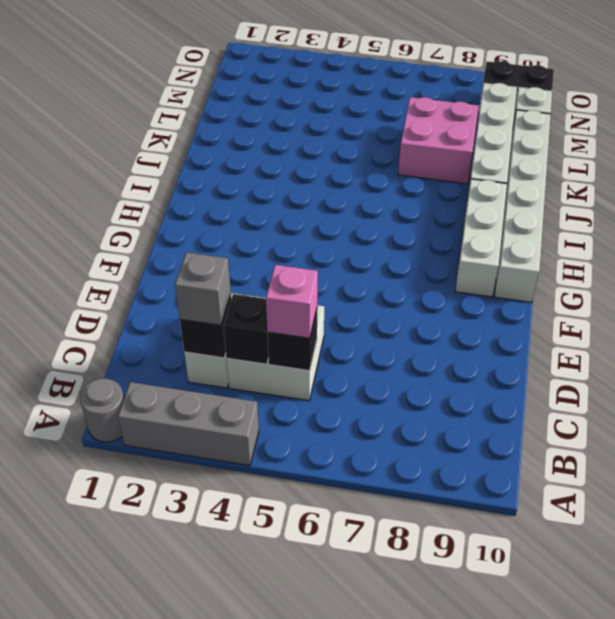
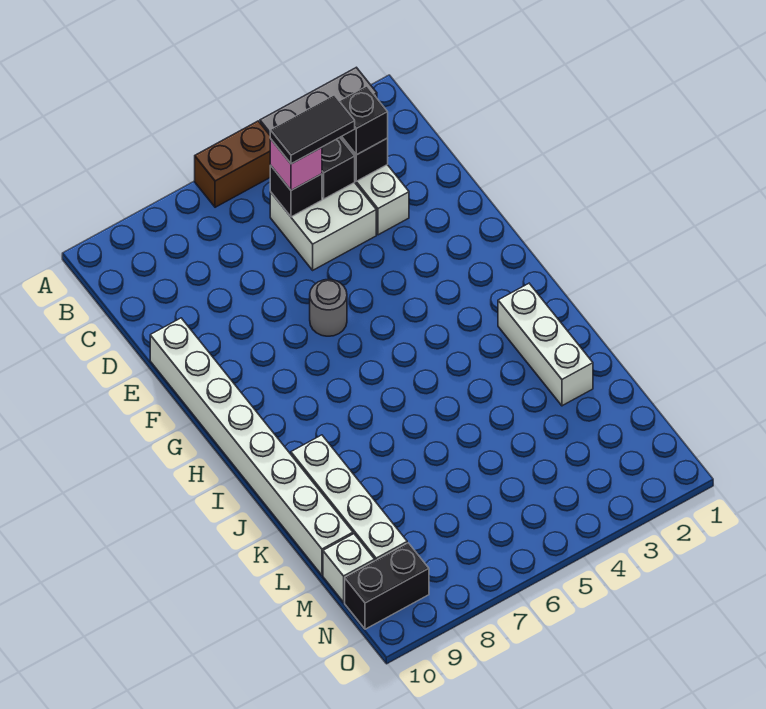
grey 1x1 round brick [80,379,124,442] -> grey 1x1 round brick moved to [310,279,347,336]
none -> brown 1x2 brick [195,121,271,207]
grey 1x1 brick [175,252,231,325] -> black 1x1 brick [340,86,388,155]
none -> black 1x2 tile [270,95,355,164]
white 1x3 brick [455,179,507,297] -> white 1x3 brick moved to [498,283,593,406]
white 1x6 brick [494,110,551,303] -> white 1x8 brick [150,318,353,575]
pink 2x2 brick [398,97,479,184] -> none

